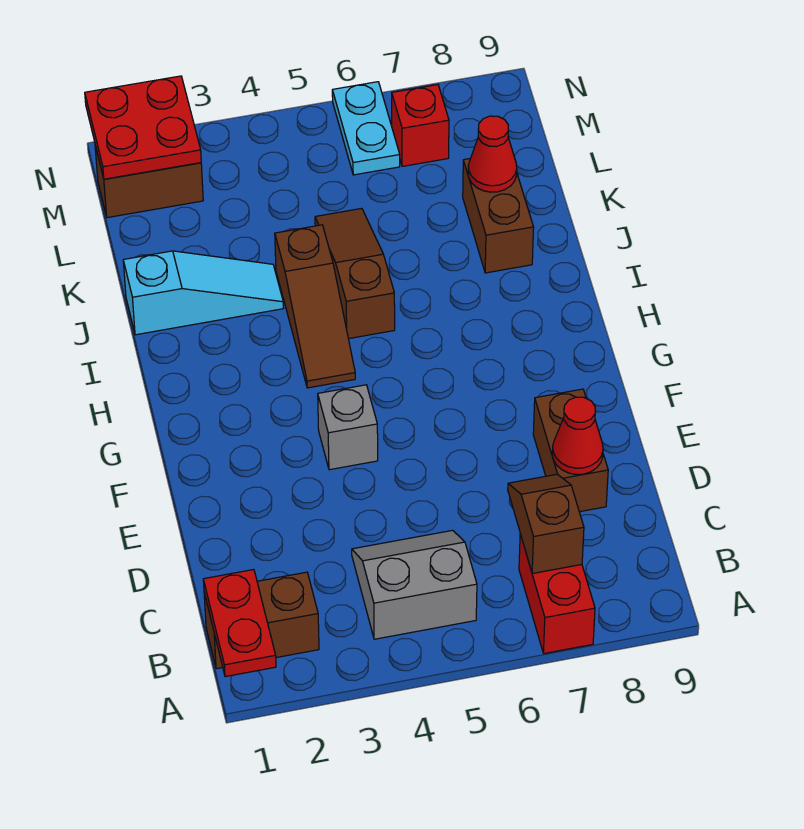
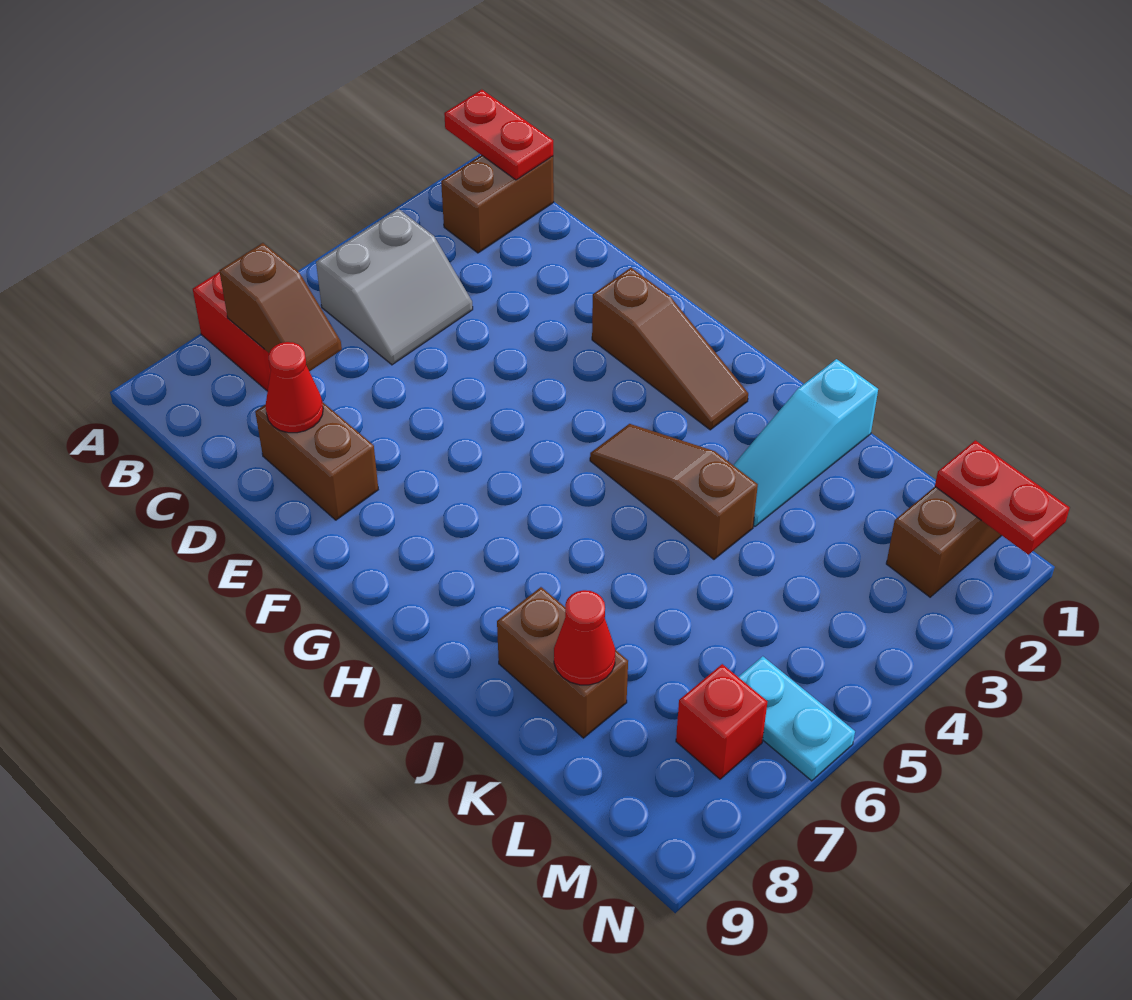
grey 1x1 brick [318,385,378,470] -> none
brown 1x3 slope [315,208,395,339] -> brown 1x3 slope moved to [592,268,748,430]
red 2x2 plate [85,76,201,179] -> red 1x2 plate [935,440,1070,555]

